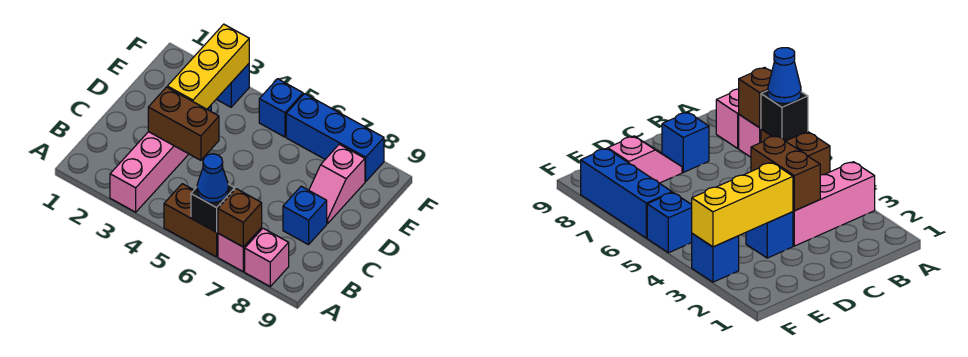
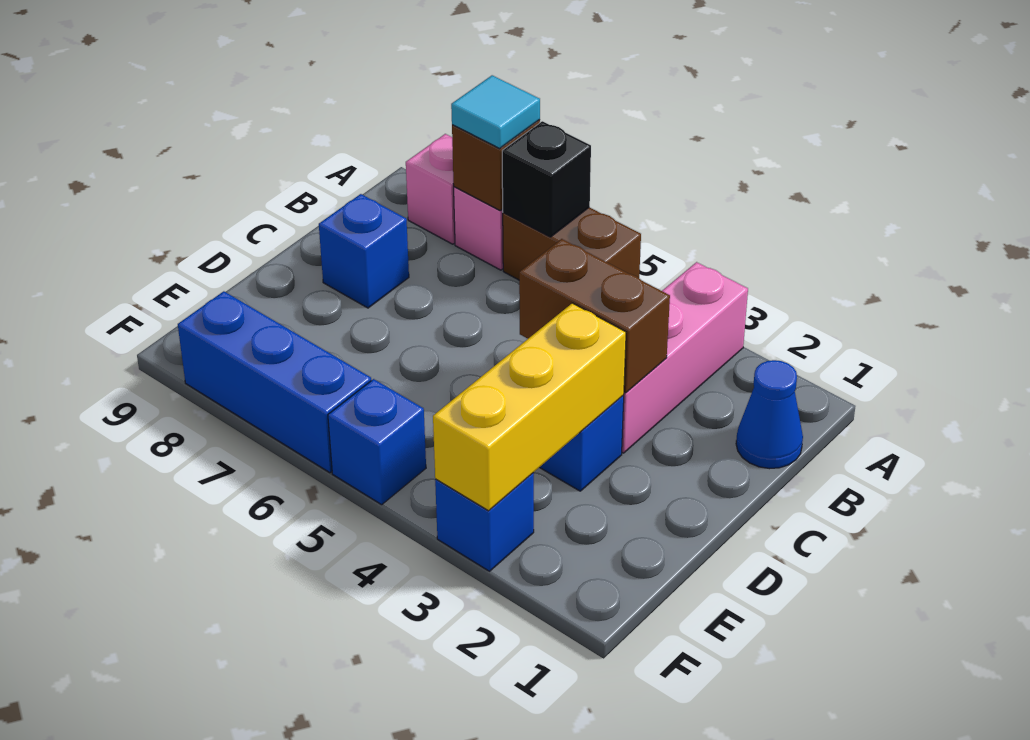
blue 1x1 cone [197,154,229,203] -> blue 1x1 cone moved to [736,360,803,469]
none -> cyan 1x1 tile [451,75,540,148]
pink 1x2 slope [309,144,365,224] -> none

